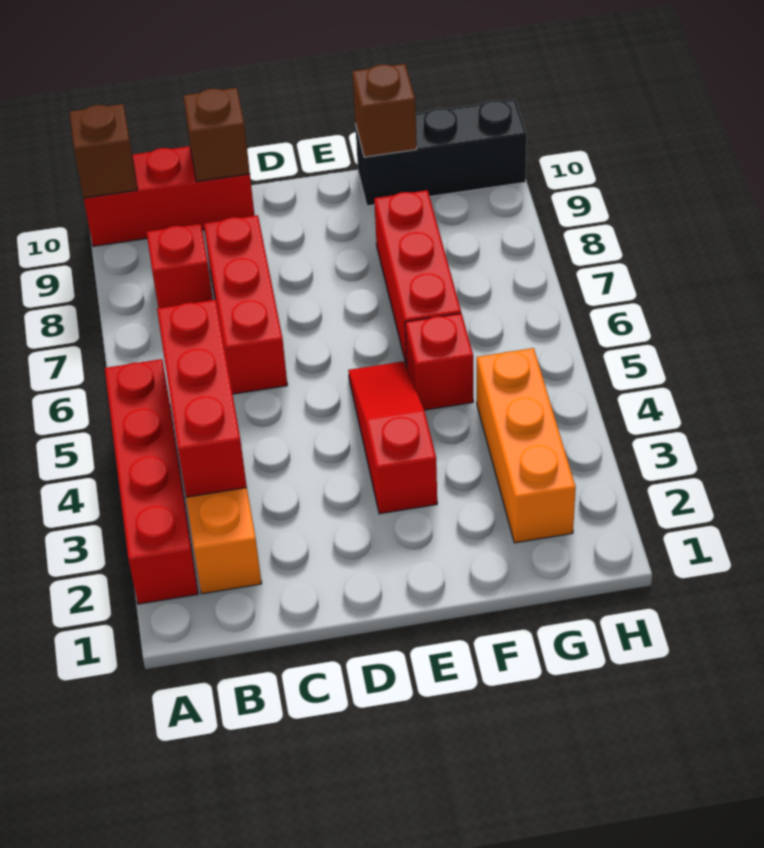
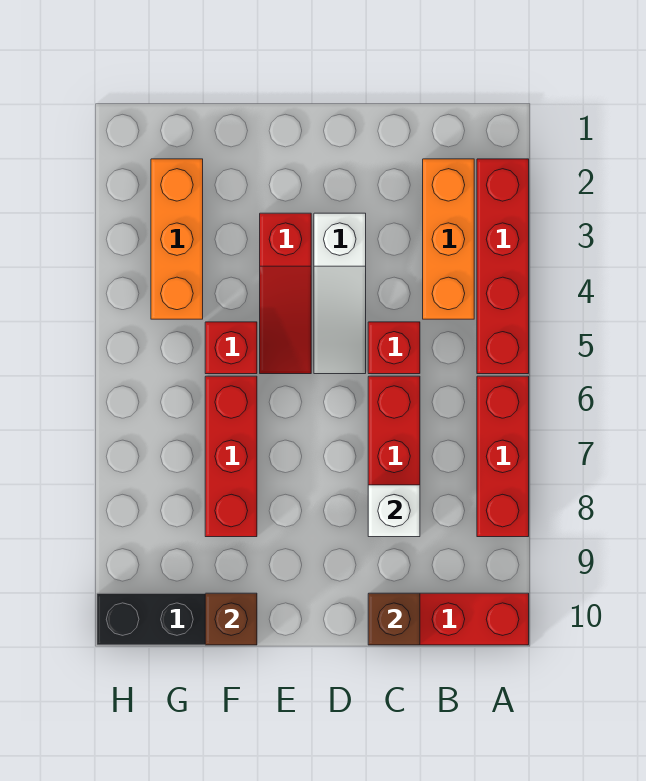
brown 1x1 brick [69,104,137,198] -> none
red 1x3 brick [157,300,247,497] -> red 1x3 brick moved to [477,376,529,537]
red 1x1 brick [146,224,213,308] -> red 1x1 brick moved to [368,322,420,374]
none -> white 1x1 brick [368,485,420,537]
none -> white 1x3 slope [314,213,366,374]

